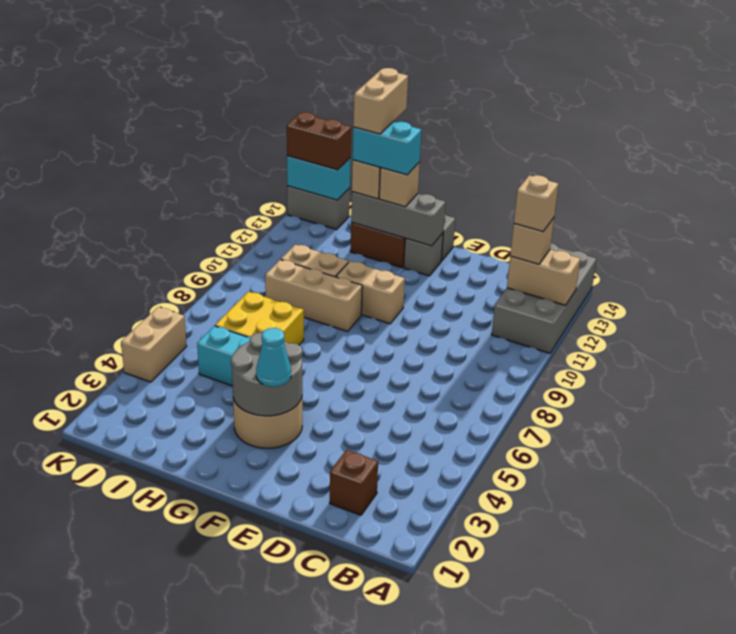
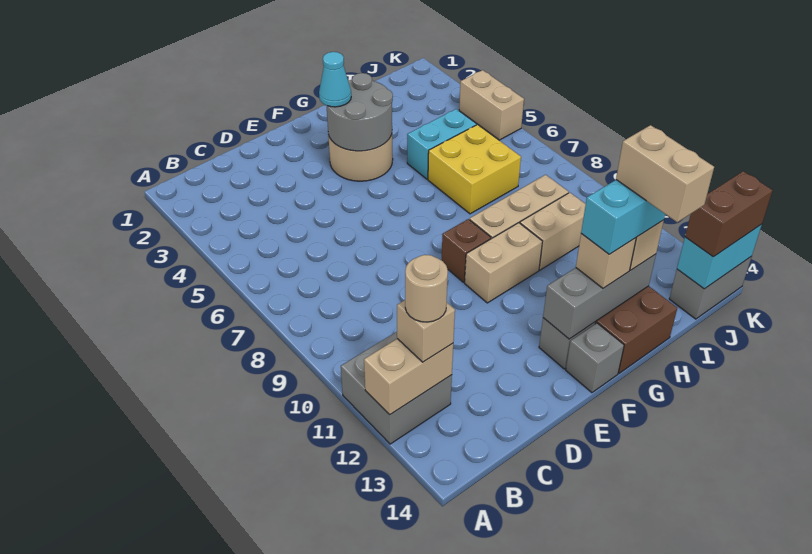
grey 2x4 brick [492,243,596,353] -> grey 2x2 brick [341,332,452,444]
tan 1x1 brick [514,175,558,232] -> tan 1x1 round brick [405,255,448,322]
brown 1x1 brick [330,450,378,515] -> brown 1x1 brick moved to [442,219,491,282]

